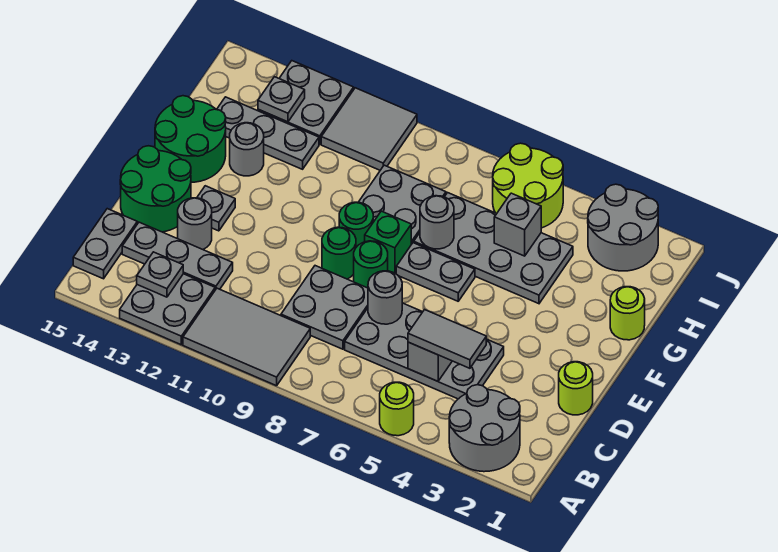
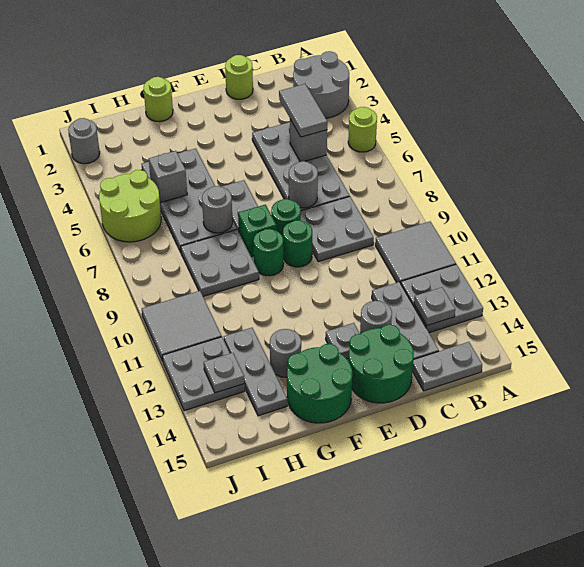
grey 2x3 tile [183,288,310,386] -> grey 2x2 tile [375,221,456,283]
grey 2x2 round brick [588,184,658,271] -> grey 1x1 round brick [68,118,100,164]

